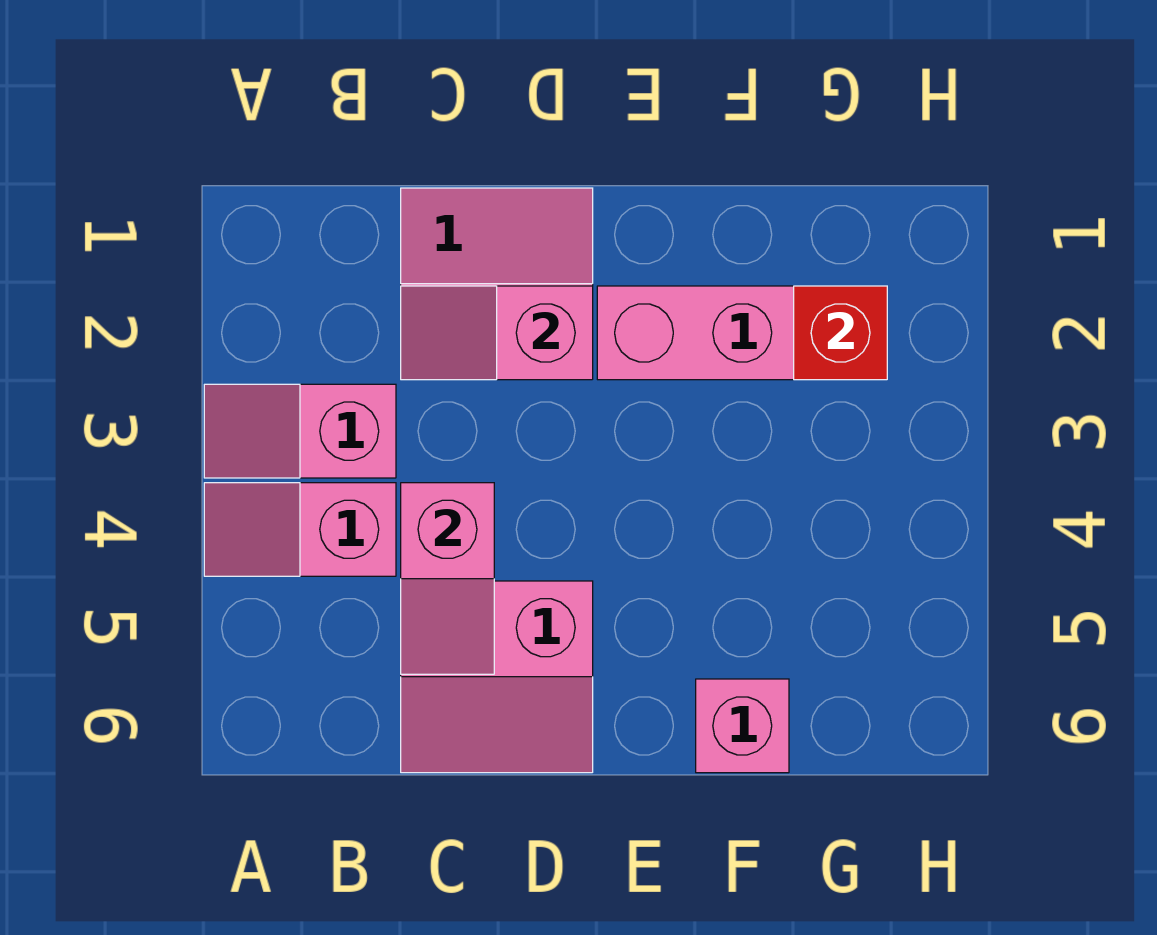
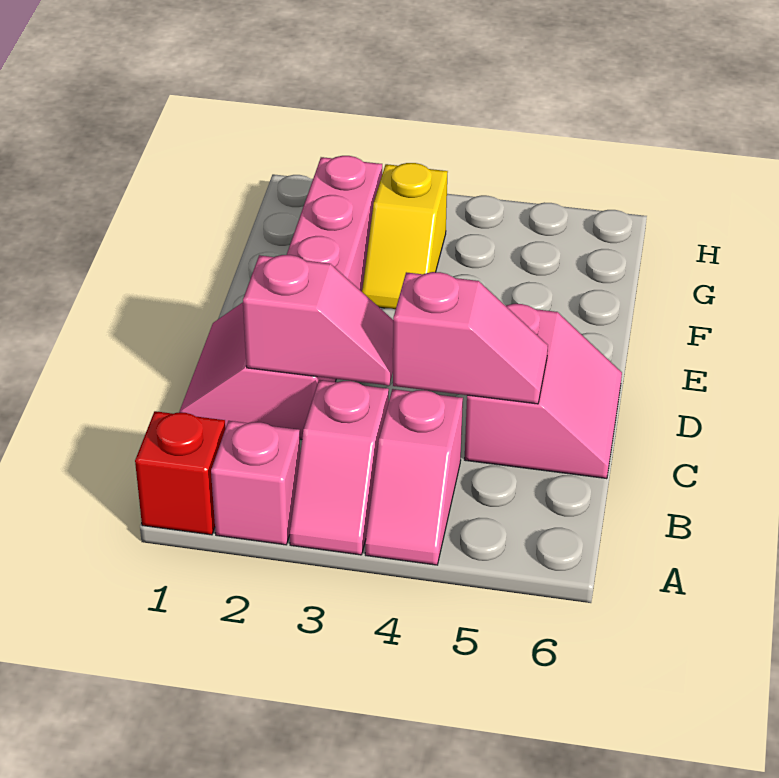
pink 1x2 slope [401,286,593,380] -> pink 1x2 slope turned to [243,255,393,385]
none -> yellow 1x2 slope [362,163,448,310]
pink 1x1 brick [696,679,789,773] -> pink 1x1 brick moved to [211,421,300,545]
red 1x1 brick [794,286,887,380] -> red 1x1 brick moved to [135,411,225,535]

